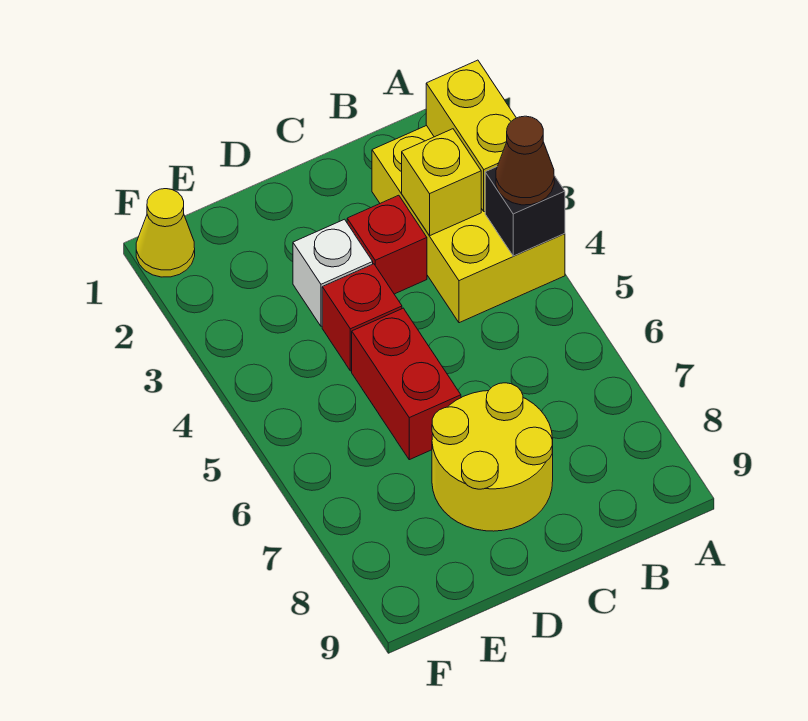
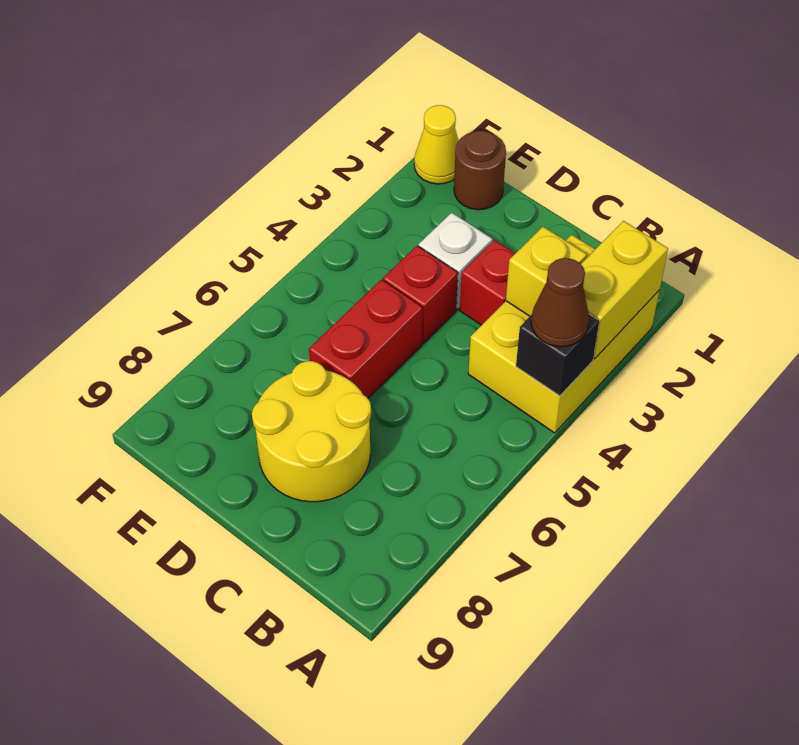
none -> brown 1x1 round brick [454,131,506,210]

